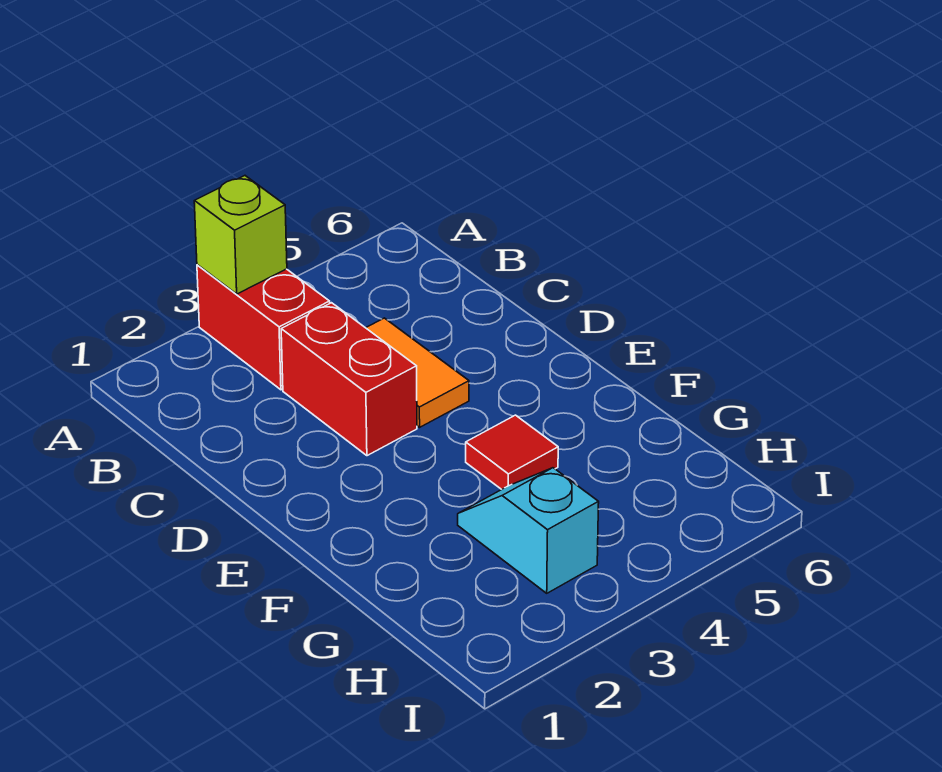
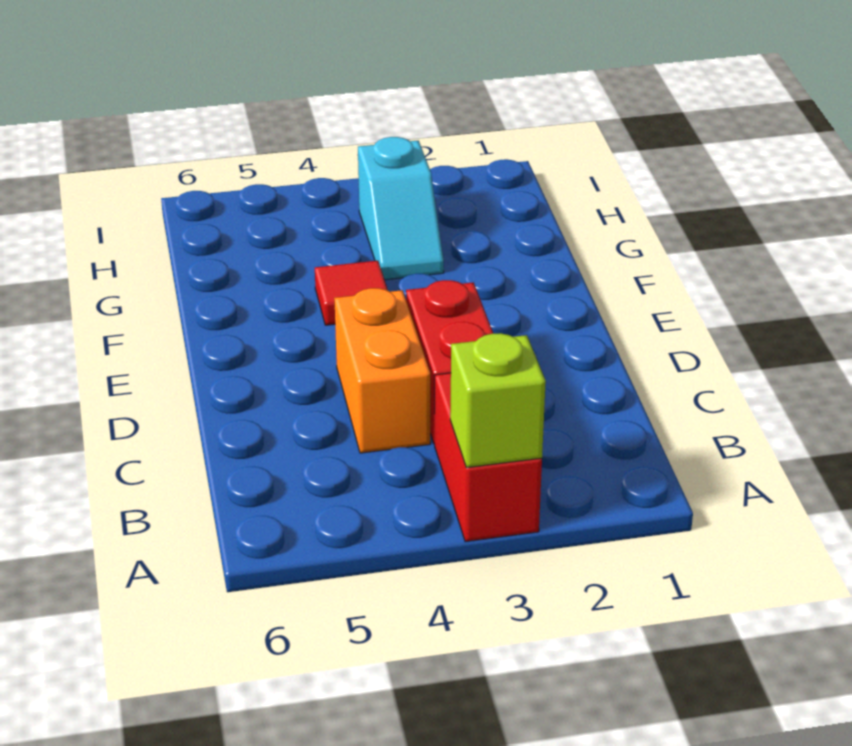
orange 1x2 tile [366,318,469,427] -> orange 1x2 brick [334,288,430,453]

